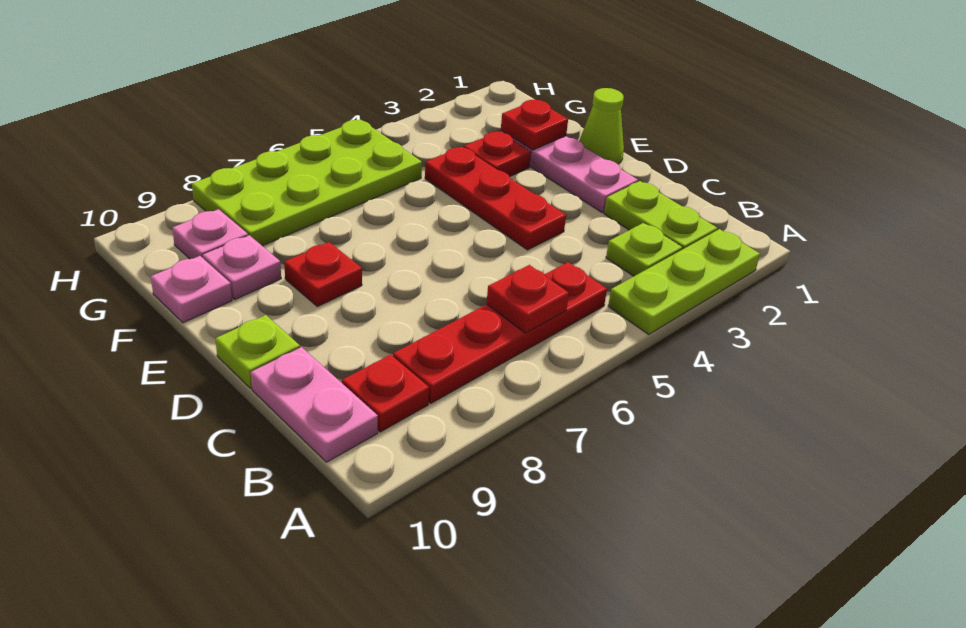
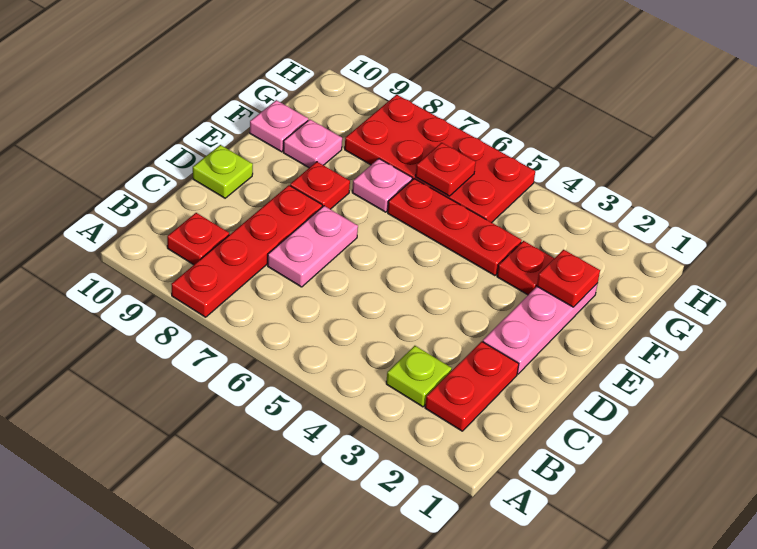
lime 1x3 plate [608,229,760,334] -> none
lime 1x2 plate [604,181,717,249] -> red 1x2 plate [425,341,519,431]
red 1x4 plate [393,262,607,403] -> red 1x4 plate turned to [171,185,322,317]
red 1x1 plate [487,265,569,333] -> red 1x1 plate moved to [415,143,476,196]
pink 1x2 plate [251,347,378,462] -> pink 1x2 plate moved to [268,206,358,287]
red 1x3 plate [425,147,566,250] -> red 1x3 plate turned to [388,179,522,276]
lime 1x1 cone [579,88,624,164] -> none
lime 2x4 plate [192,120,422,246] -> red 2x4 plate [345,95,535,222]
pink 1x1 plate [172,209,248,259] -> pink 1x1 plate moved to [352,159,412,212]

